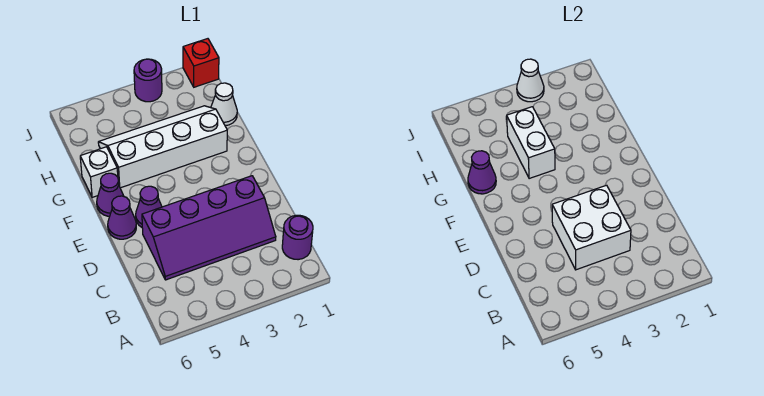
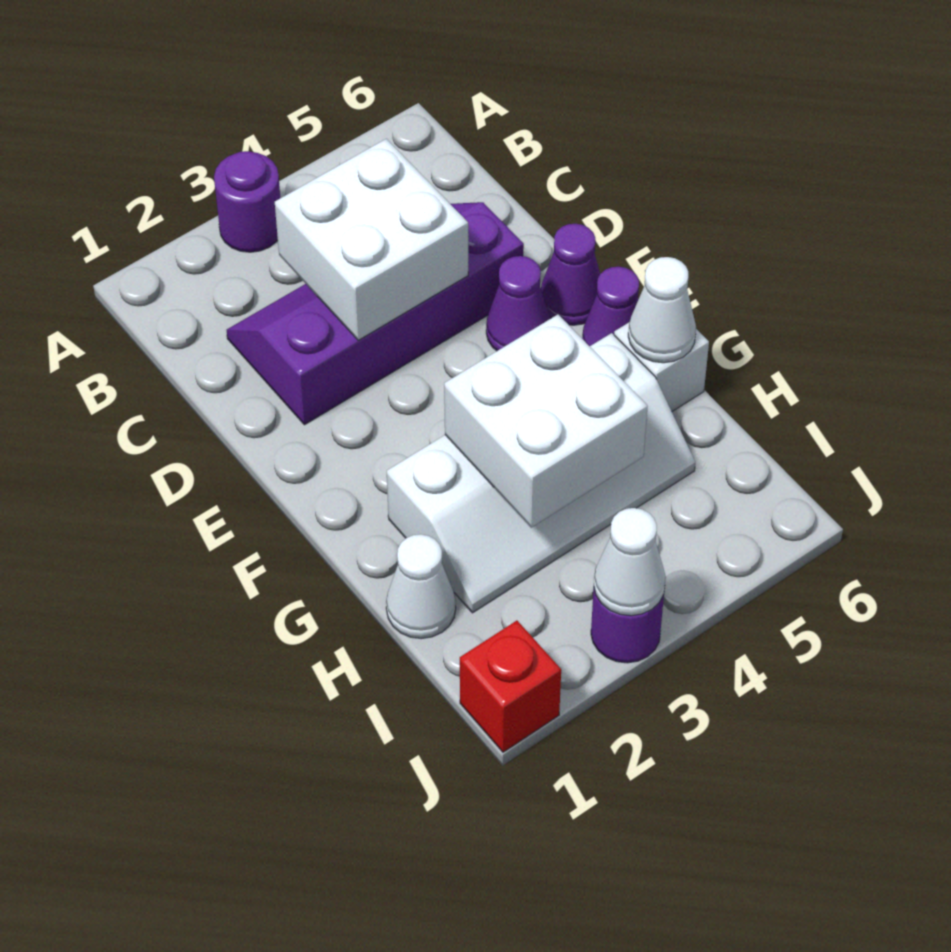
purple 1x1 round brick [282,215,313,260] -> purple 1x1 round brick moved to [214,151,280,252]
white 1x2 brick [507,107,555,179] -> white 2x2 brick [444,315,648,527]
purple 1x1 cone [468,151,496,194] -> white 1x1 cone [628,257,696,363]

